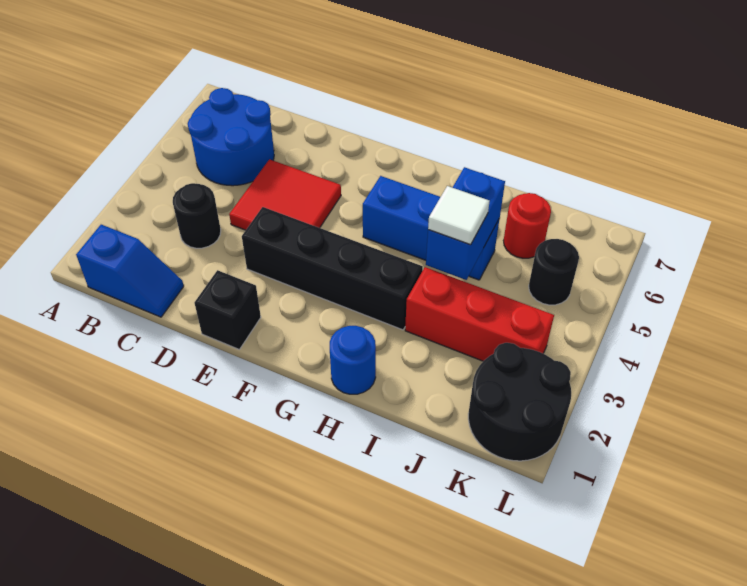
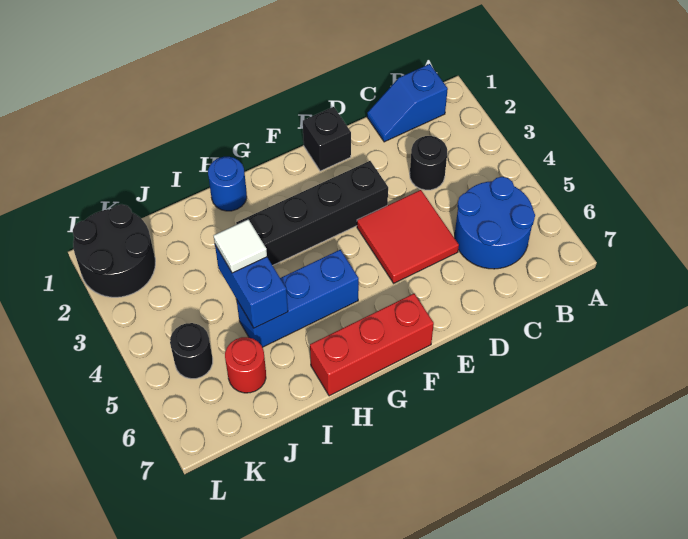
red 1x3 brick [405,267,554,361] -> red 1x3 brick moved to [310,294,434,396]

